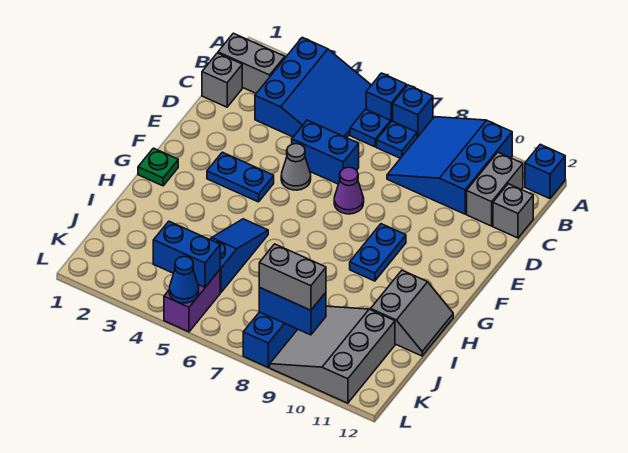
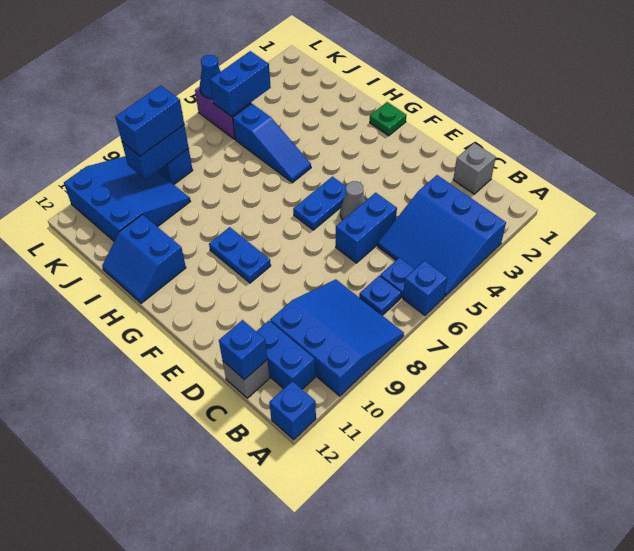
blue 1x1 brick [393,85,433,137] -> blue 1x1 brick moved to [219,320,267,380]
grey 1x2 brick [218,33,285,93] -> none
grey 1x2 brick [467,152,523,226] -> blue 1x2 brick [256,321,315,389]
purple 1x1 cone [334,167,364,214] -> none
blue 1x2 plate [207,152,274,202] -> blue 1x2 plate moved to [293,177,346,230]
grey 2x2 slope [371,270,453,356] -> blue 2x2 slope [102,214,186,303]
grey 3x3 slope [270,306,395,403] -> blue 3x3 slope [64,156,190,241]
grey 1x2 brick [259,244,326,310] -> blue 1x2 brick [115,85,184,156]

